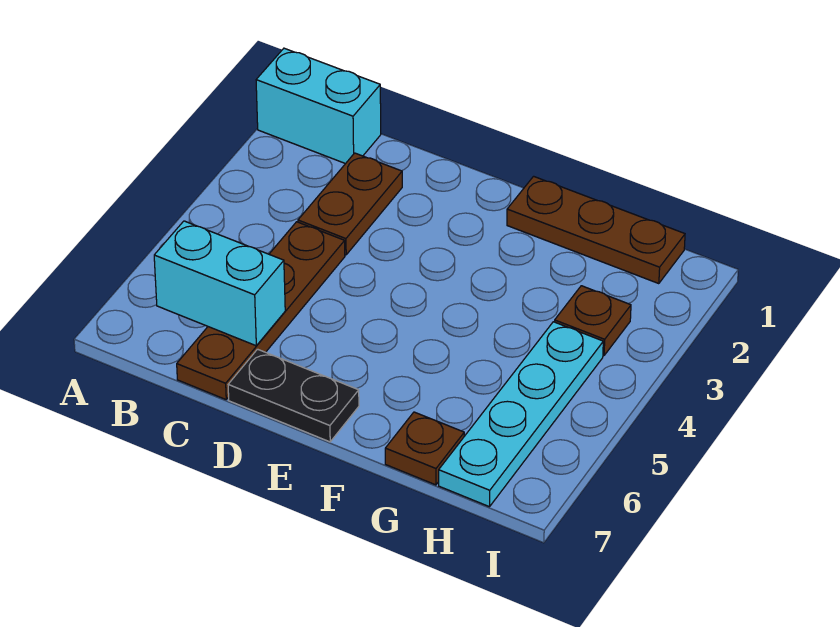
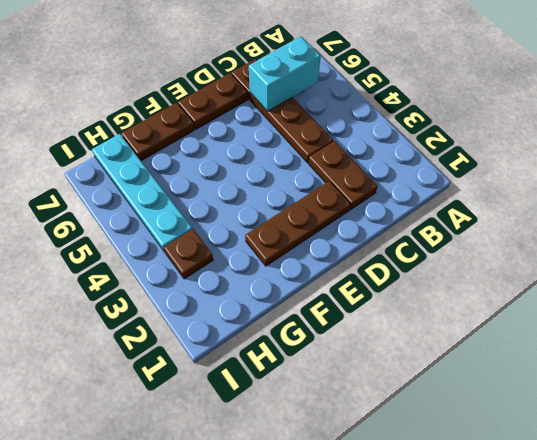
cyan 1x2 brick [256,48,381,164] -> none
black 1x2 plate [228,349,359,442] -> brown 1x2 plate [178,73,248,129]
brown 1x3 plate [507,176,685,284] -> brown 1x3 plate moved to [245,181,351,266]
brown 1x1 plate [385,412,464,485] -> brown 1x2 plate [122,103,195,161]

